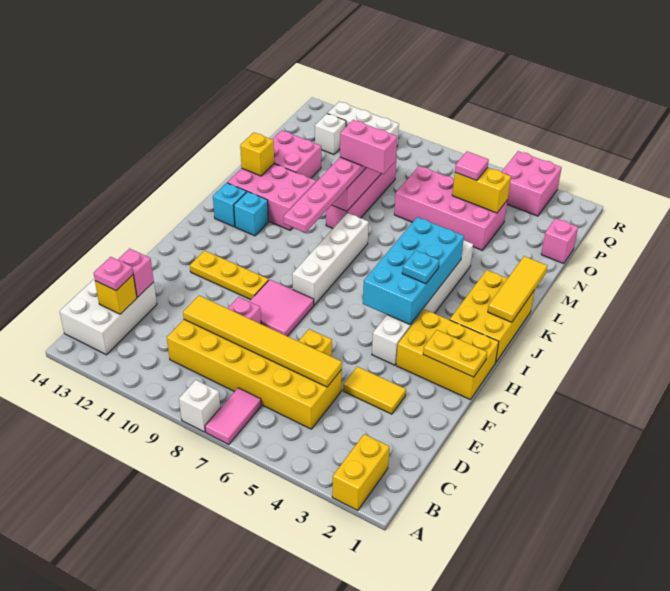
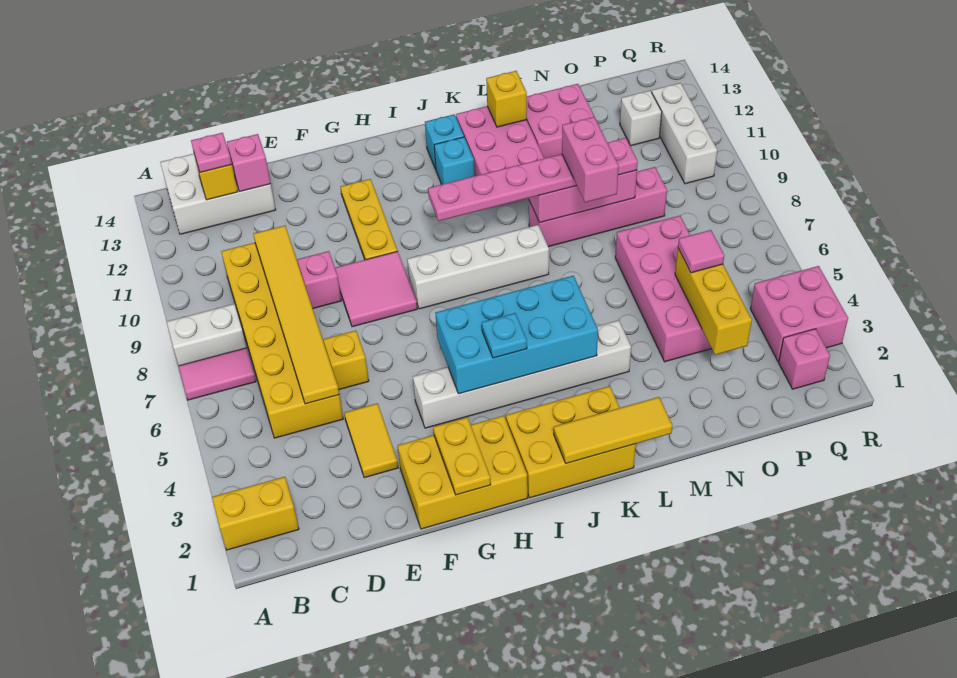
white 1x1 brick [179,380,220,432] -> white 1x2 brick [167,304,246,366]
yellow 2x3 brick [396,309,499,400] -> yellow 2x3 brick turned to [398,416,528,529]
pink 1x1 brick [541,218,578,264] -> pink 1x1 brick moved to [779,329,830,389]
yellow 1x2 brick [452,168,511,213] -> yellow 1x3 brick [675,249,752,355]

